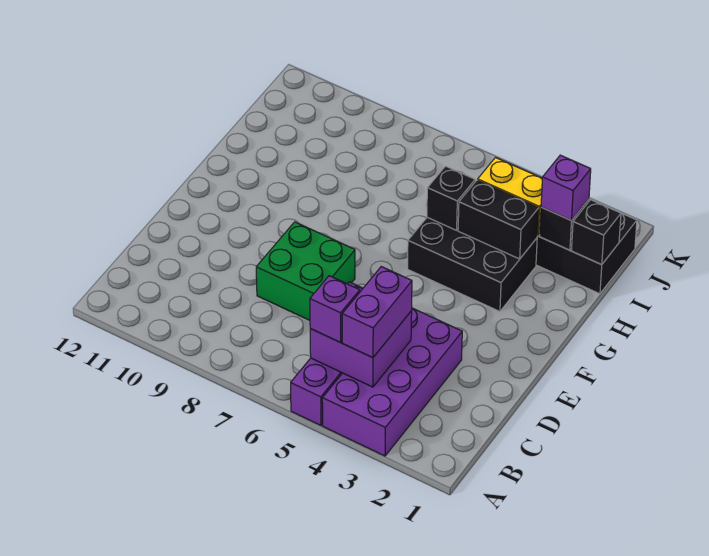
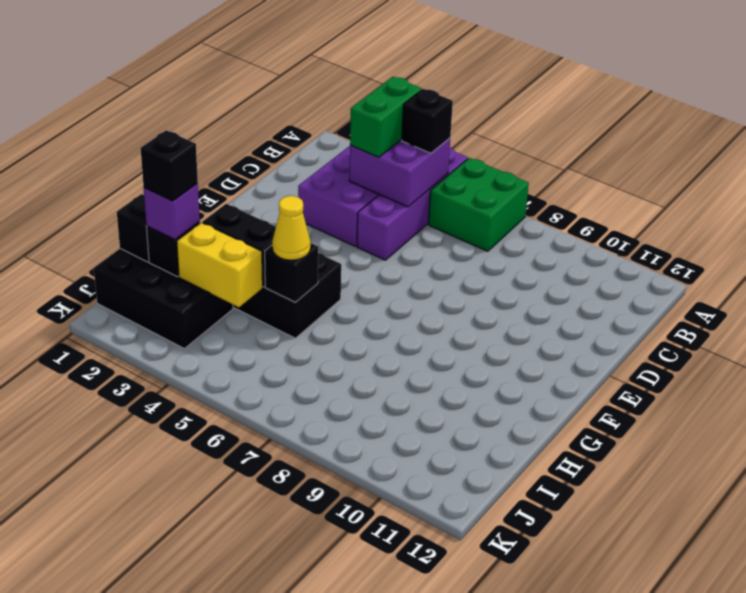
purple 1x2 brick [342,267,412,358] -> green 1x2 brick [350,77,422,157]
purple 1x1 brick [310,276,360,342] -> black 1x1 brick [402,89,453,153]
green 2x2 brick [256,222,355,320] -> green 2x2 brick moved to [428,158,529,251]
none -> yellow 1x1 cone [272,196,311,260]
none -> black 1x1 brick [141,130,198,201]

